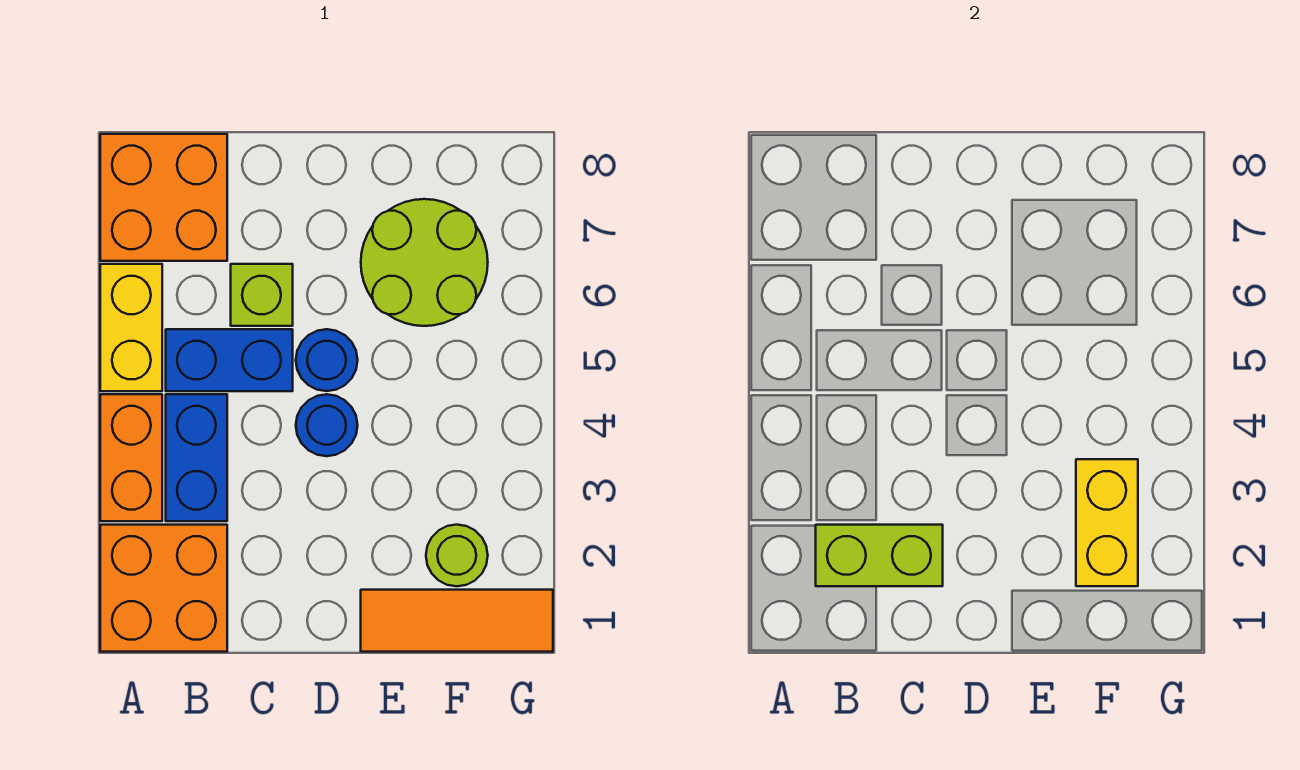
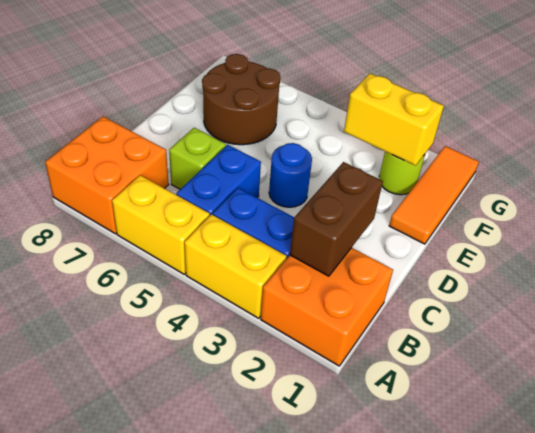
orange 1x2 brick [100,394,162,521] -> yellow 1x2 brick [184,215,287,318]
lime 1x2 brick [816,525,943,586] -> brown 1x2 brick [290,162,383,276]
blue 1x1 round brick [296,329,358,391] -> none
lime 2x2 round brick [361,199,488,326] -> brown 2x2 round brick [202,54,280,145]

